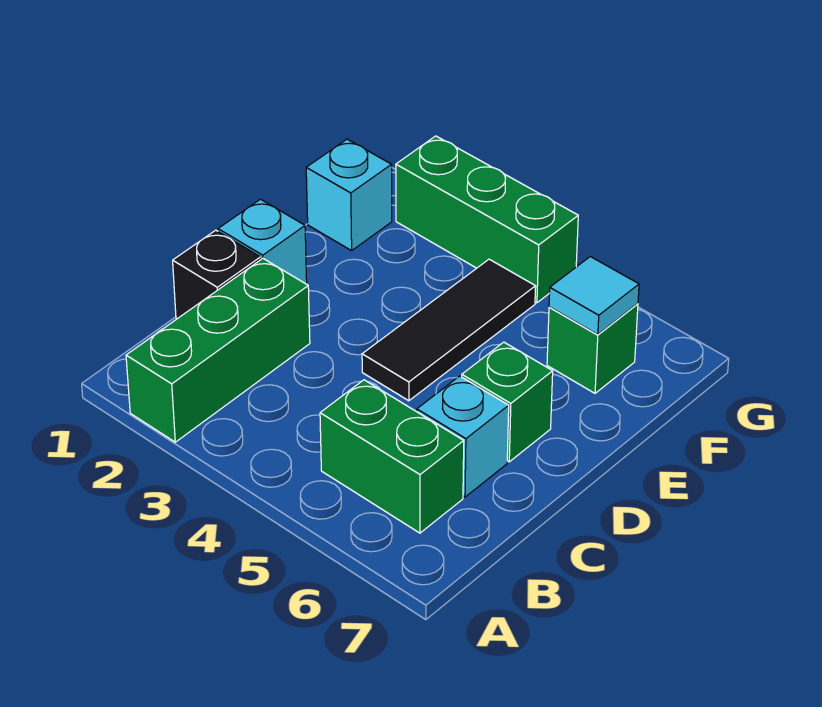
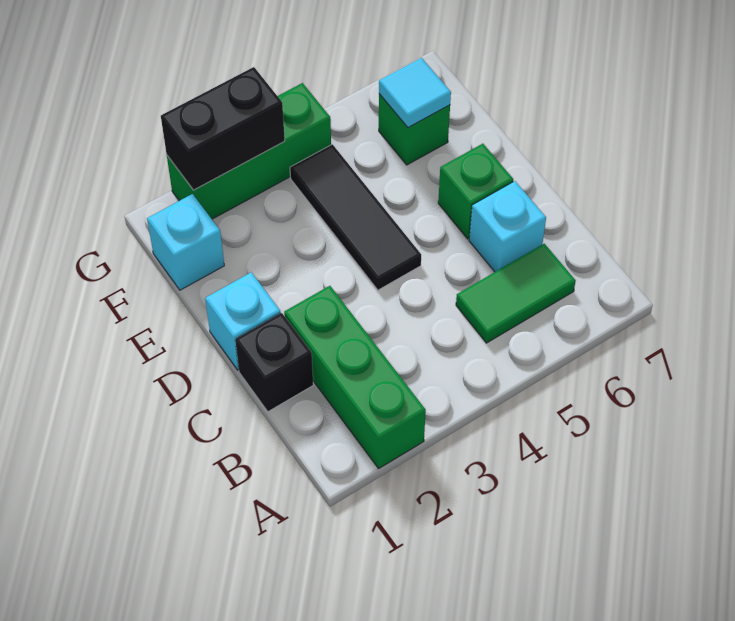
green 1x2 brick [320,380,464,533] -> green 1x2 tile [456,244,576,343]
none -> black 1x2 brick [161,67,285,190]

